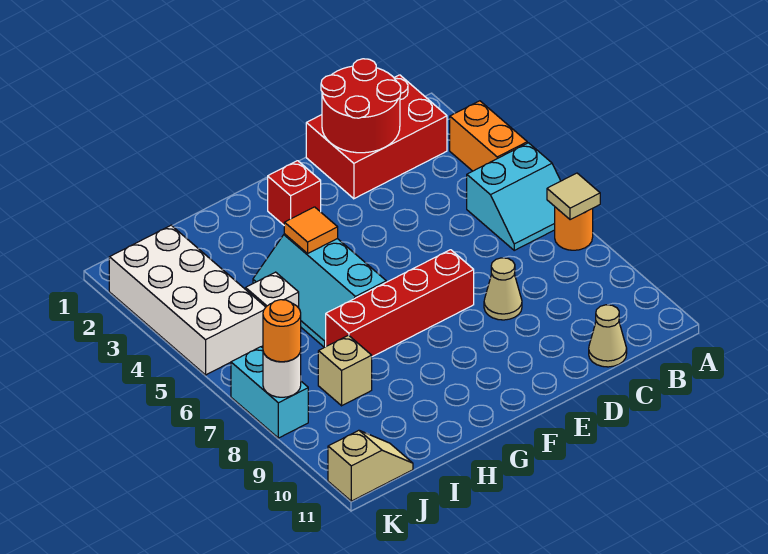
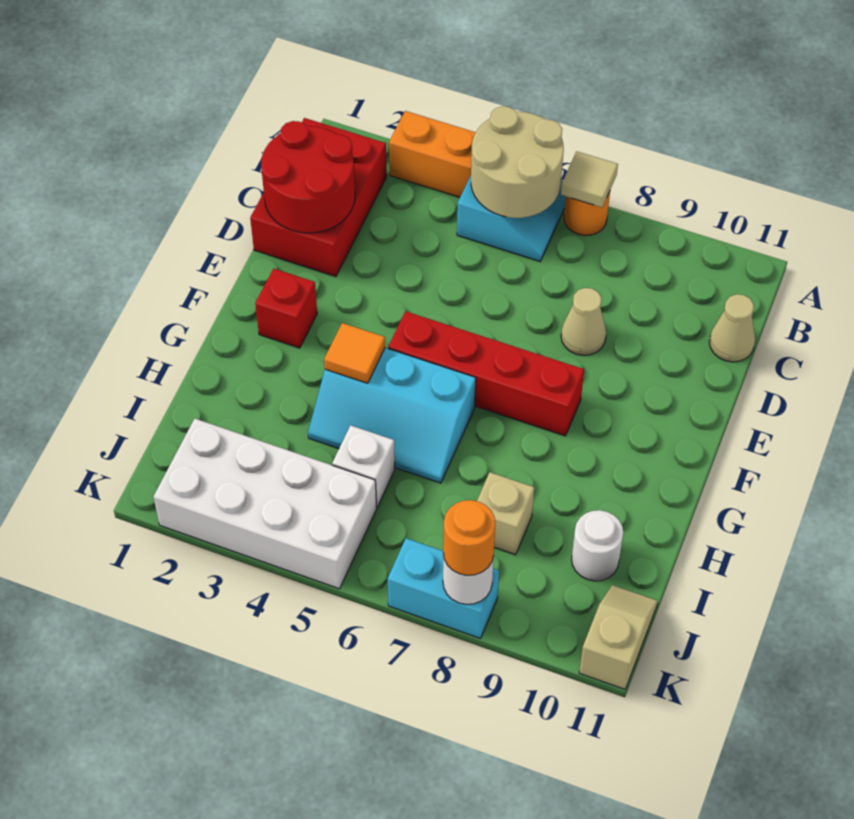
none -> tan 2x2 round brick [471,106,564,218]
red 1x4 brick [326,250,474,357] -> red 1x4 brick turned to [388,311,584,436]
none -> white 1x1 round brick [572,510,623,581]

